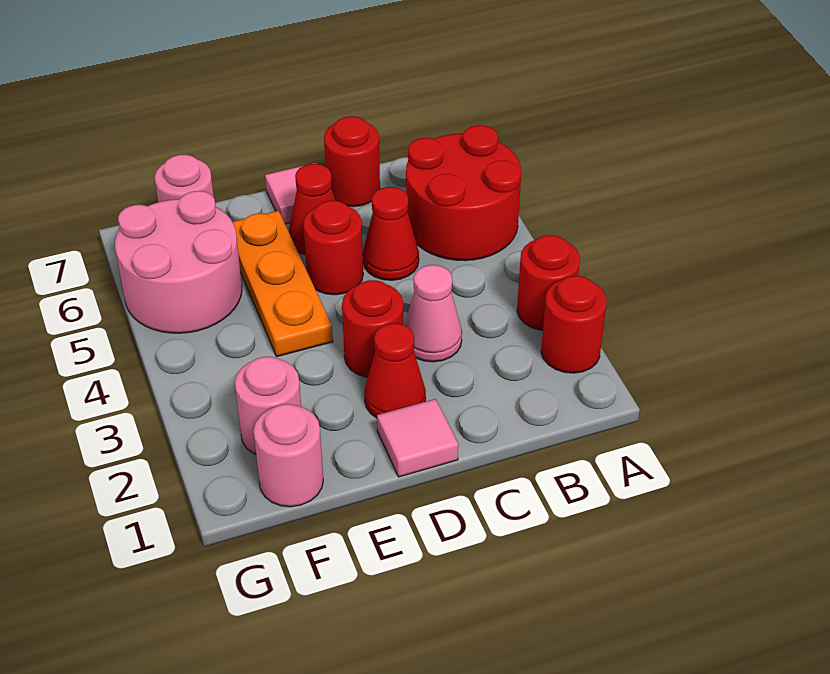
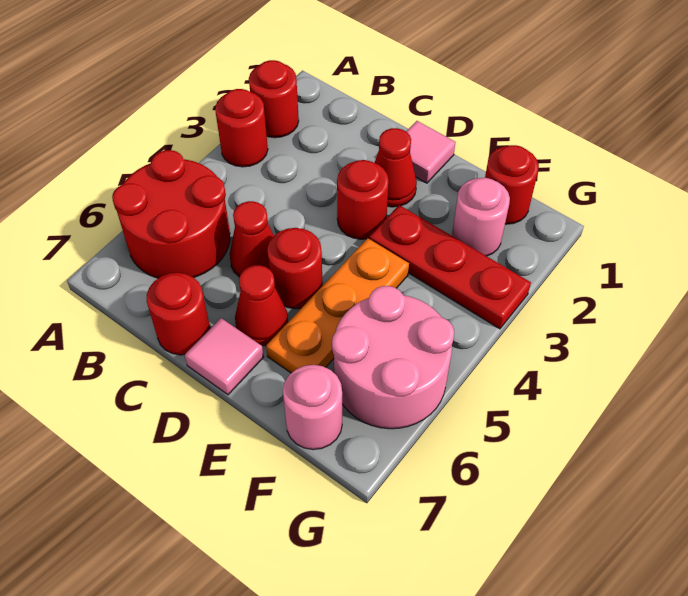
pink 1x1 cone [405,265,462,362] -> none
none -> red 1x3 plate [369,205,531,329]
pink 1x1 round brick [254,404,323,507] -> red 1x1 round brick [485,145,539,224]

